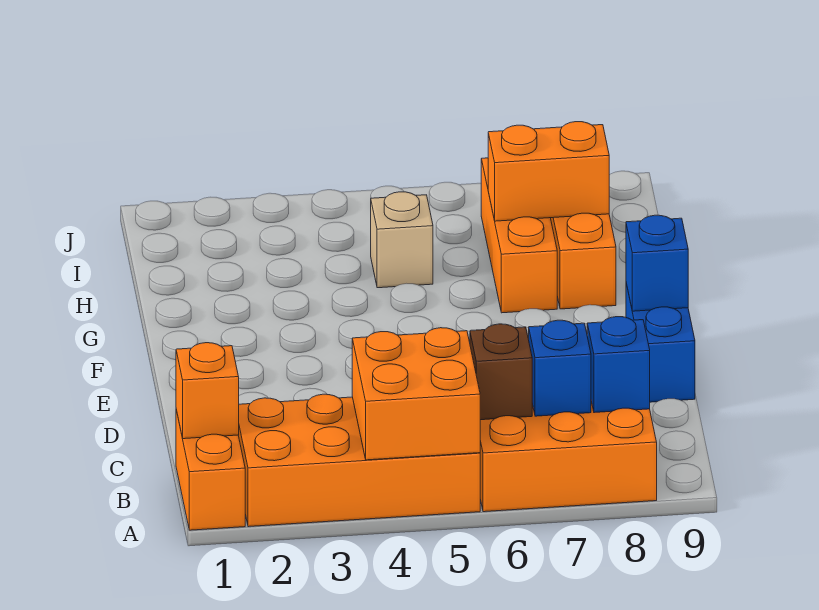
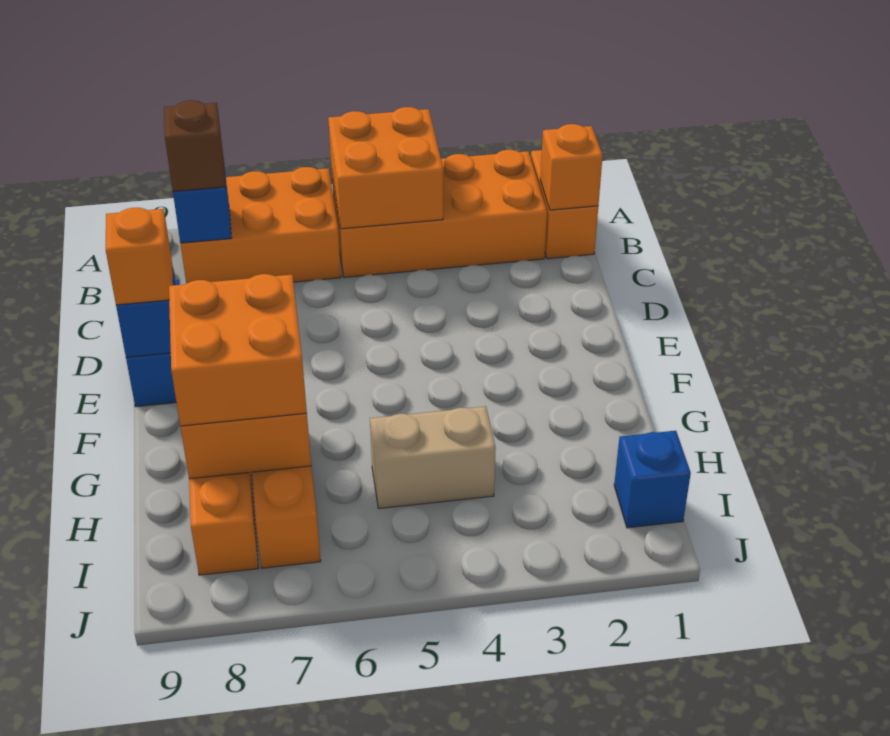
brown 1x1 brick [470,324,532,420] -> brown 1x1 brick moved to [164,100,225,192]
blue 1x1 brick [529,320,591,416] -> blue 1x1 brick moved to [614,431,691,528]
none -> orange 1x1 brick [106,208,173,305]
none -> orange 2x2 brick [169,274,307,426]
tan 1x1 brick [371,192,433,288] -> tan 1x2 brick [370,406,496,508]

